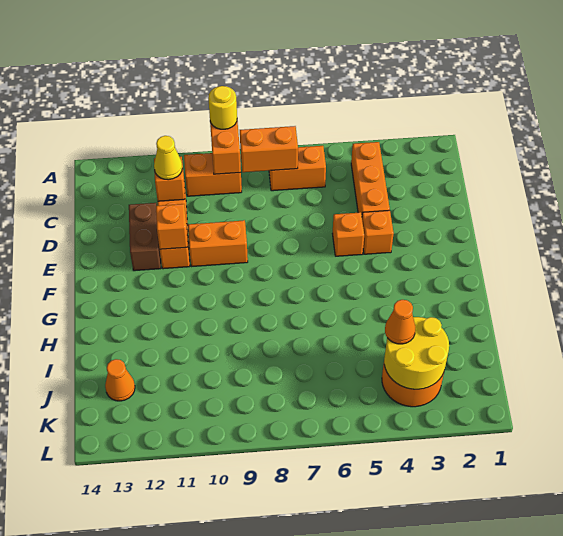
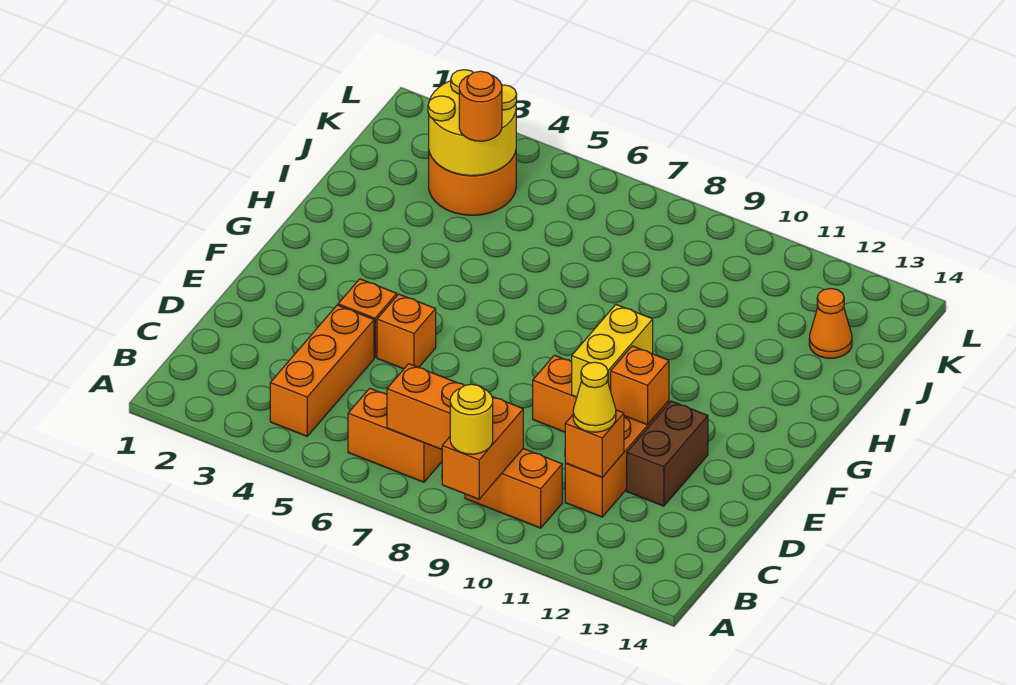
none -> yellow 1x2 brick [572,305,653,397]
orange 1x1 cone [385,300,415,344] -> orange 1x1 round brick [459,71,502,141]

